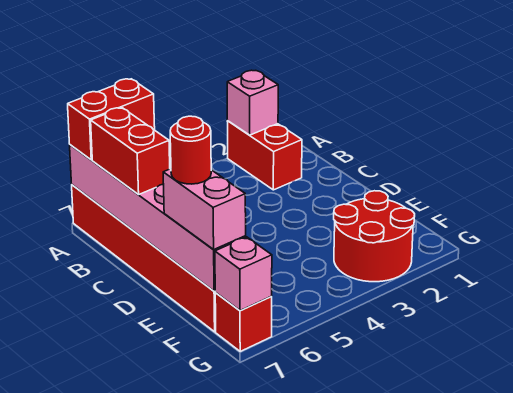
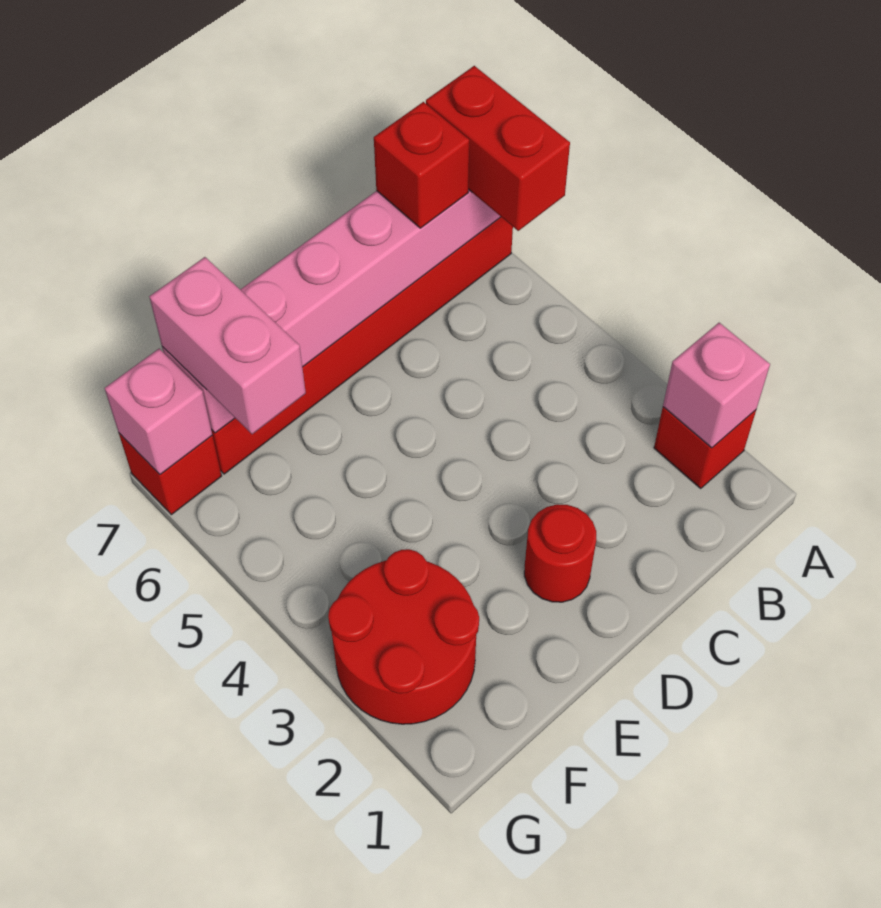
red 1x2 brick [227,121,302,190] -> red 1x1 brick [654,407,756,489]
red 1x2 brick [91,108,170,195] -> red 1x1 brick [374,102,469,228]
pink 1x2 brick [163,169,246,250] -> pink 1x2 brick turned to [149,257,306,434]
red 1x1 round brick [170,116,211,184] -> red 1x1 round brick moved to [524,504,596,602]

